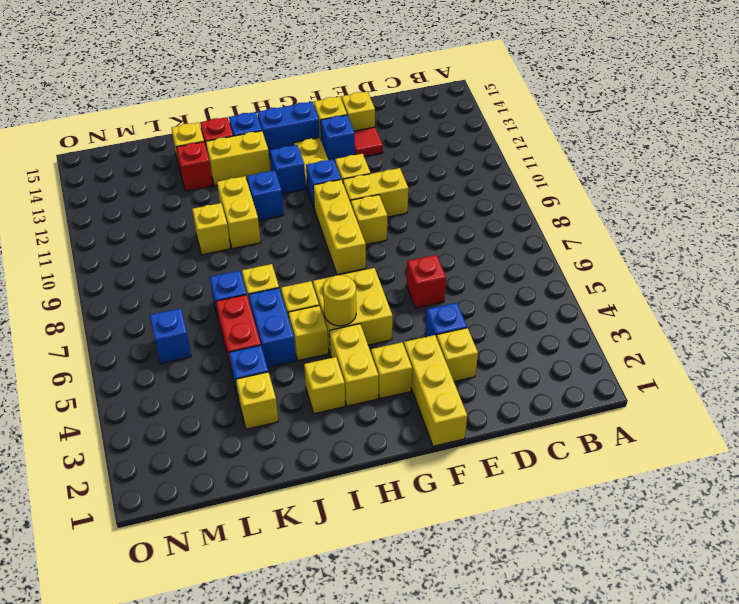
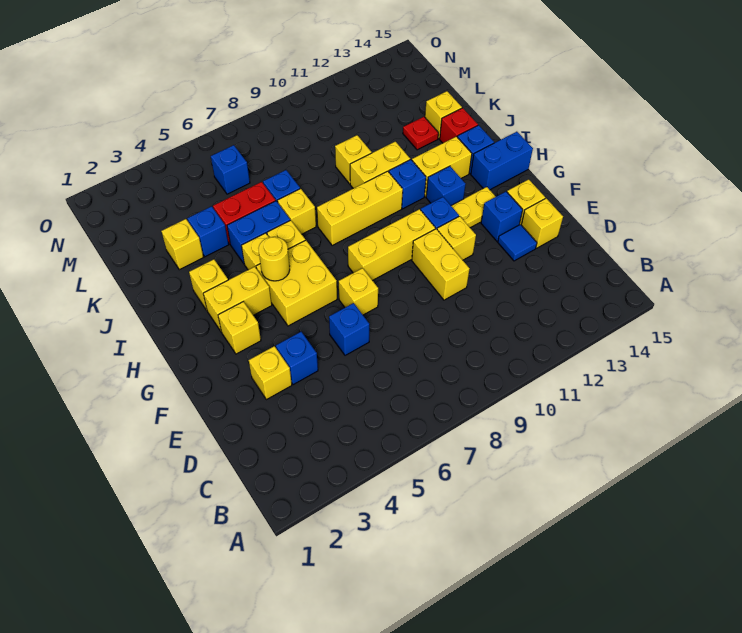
red 1x1 brick [406,255,446,308] -> blue 1x1 brick [329,303,369,355]
red 1x1 tile [354,127,383,157] -> blue 1x1 tile [498,224,537,261]
yellow 1x3 brick [404,335,467,446] -> yellow 1x3 brick moved to [317,171,403,246]
yellow 1x1 brick [351,195,387,245] -> yellow 1x1 brick moved to [339,268,378,315]
blue 1x2 brick [257,102,320,154] -> blue 1x2 brick turned to [471,132,533,190]
yellow 1x2 brick [206,131,270,186] -> yellow 1x2 brick turned to [412,136,472,197]
red 1x1 brick [176,142,213,191] -> red 1x1 plate [403,117,438,150]

